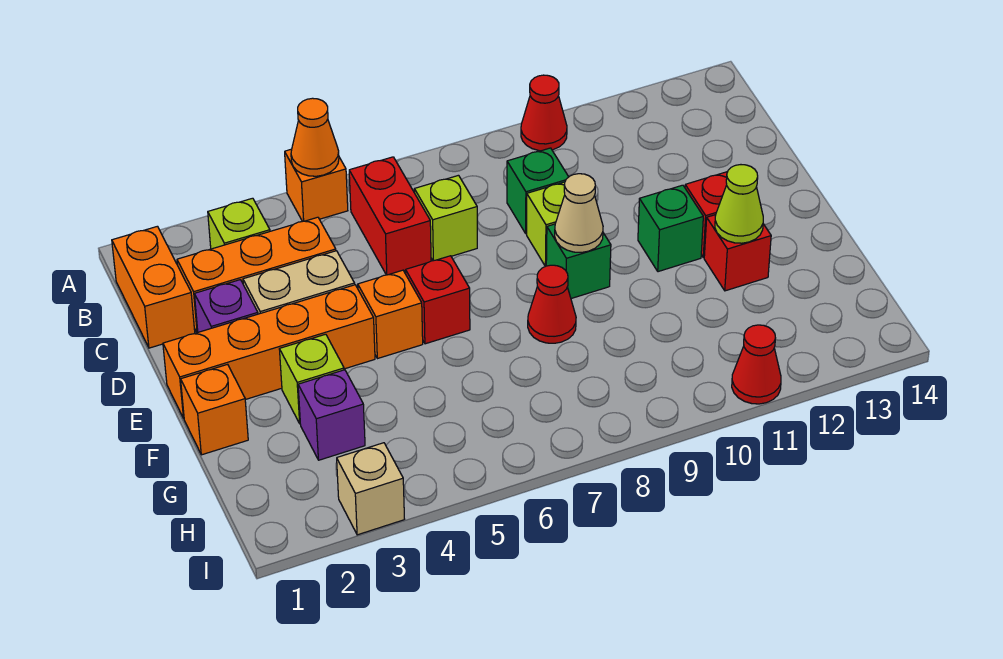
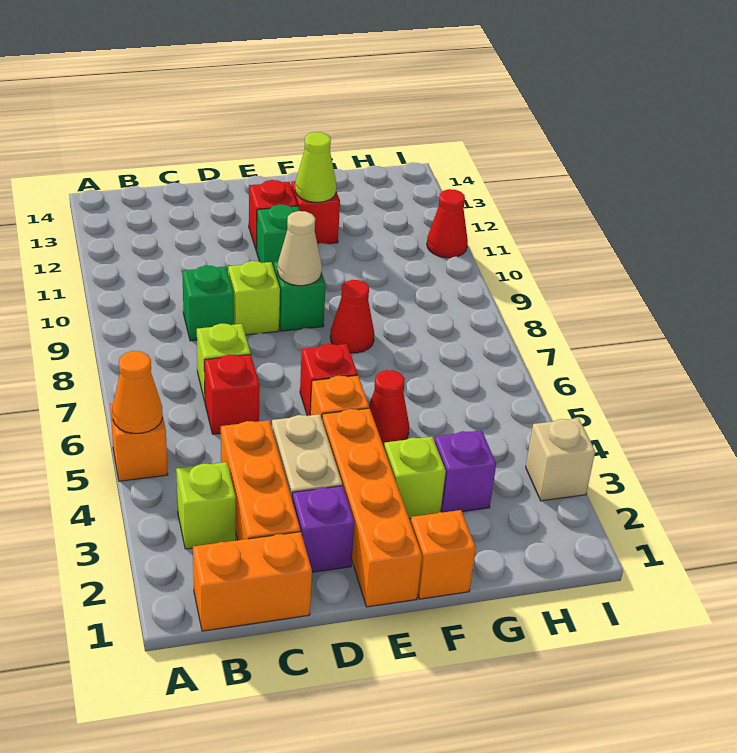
red 1x1 cone [521,75,567,151] -> red 1x1 cone moved to [369,370,409,447]
red 1x2 brick [349,157,431,275] -> red 1x1 brick [204,354,260,434]

